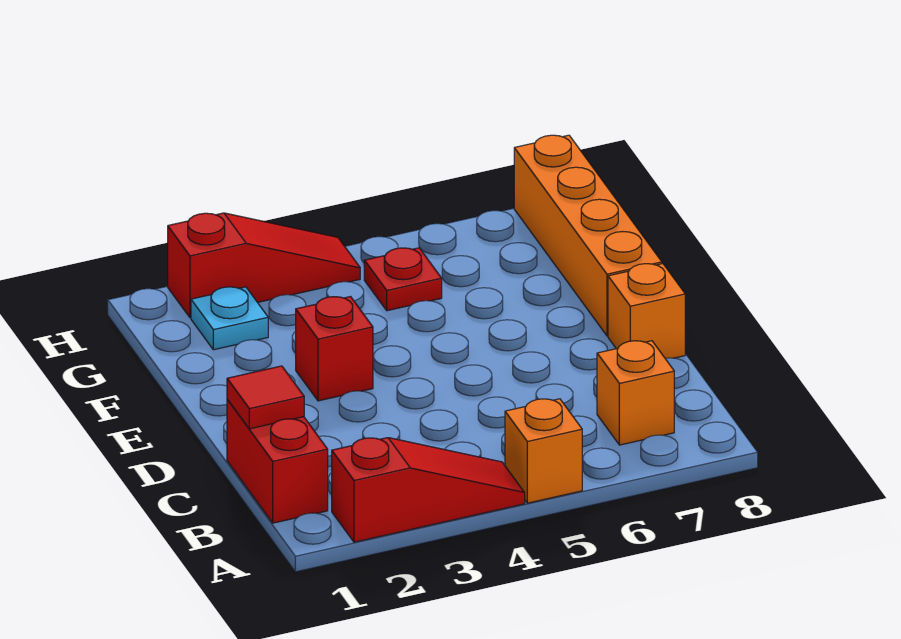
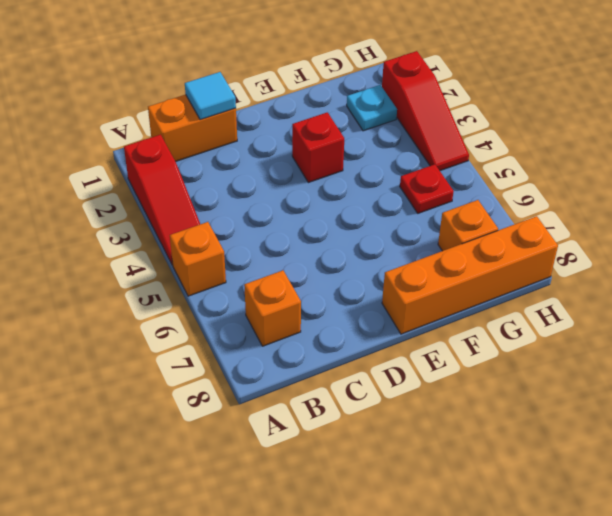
red 1x2 brick [227,399,328,523] -> orange 1x2 brick [148,95,237,162]
red 1x1 tile [227,366,304,429] -> cyan 1x1 tile [185,72,236,120]
orange 1x1 brick [608,264,685,358] -> orange 1x1 brick moved to [438,200,498,251]

